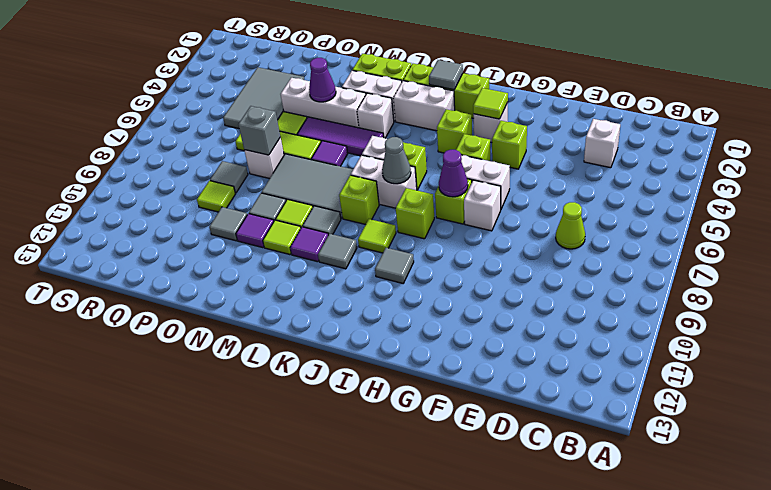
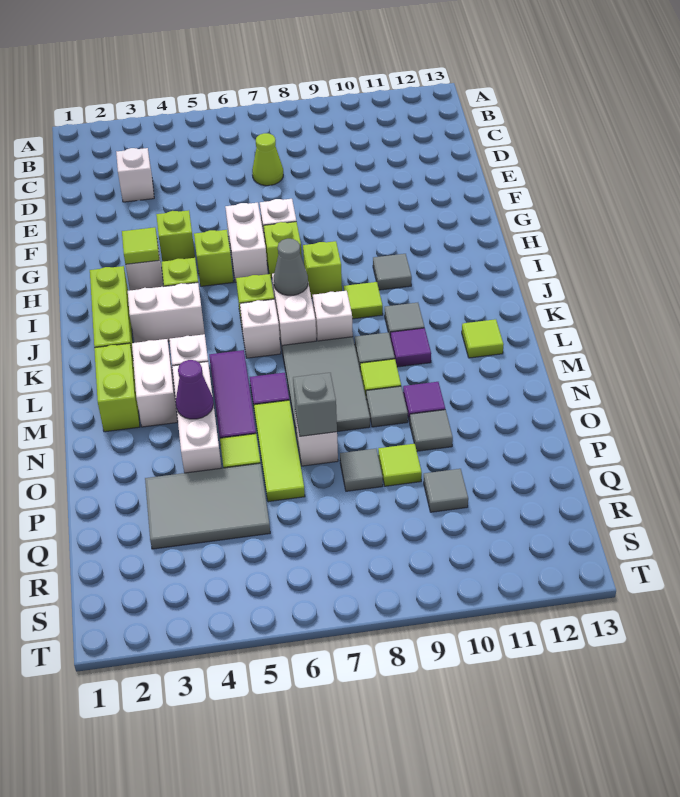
purple 1x1 cone [439,150,468,197] -> none
grey 1x1 tile [429,60,463,90] -> grey 1x1 tile moved to [424,469,468,512]
white 1x2 brick [393,81,455,131] -> white 1x2 brick turned to [128,283,205,343]
lime 1x1 brick [339,175,379,225] -> white 1x1 brick [313,291,353,341]
lime 1x1 tile [263,220,301,255] -> lime 1x1 tile moved to [462,319,504,358]

